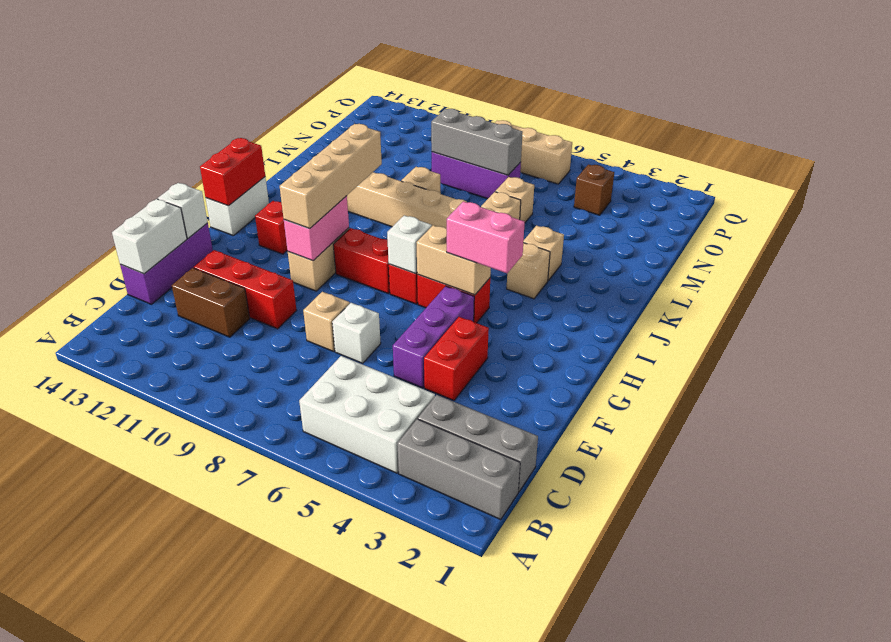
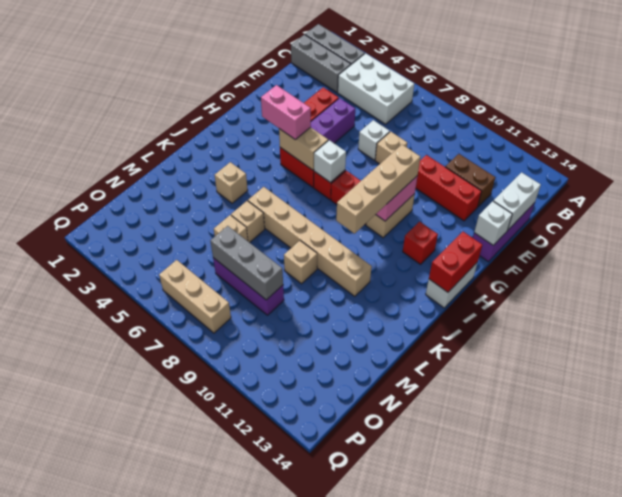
tan 1x1 brick [507,243,550,299] -> none
brown 1x1 brick [574,164,614,215] -> none

